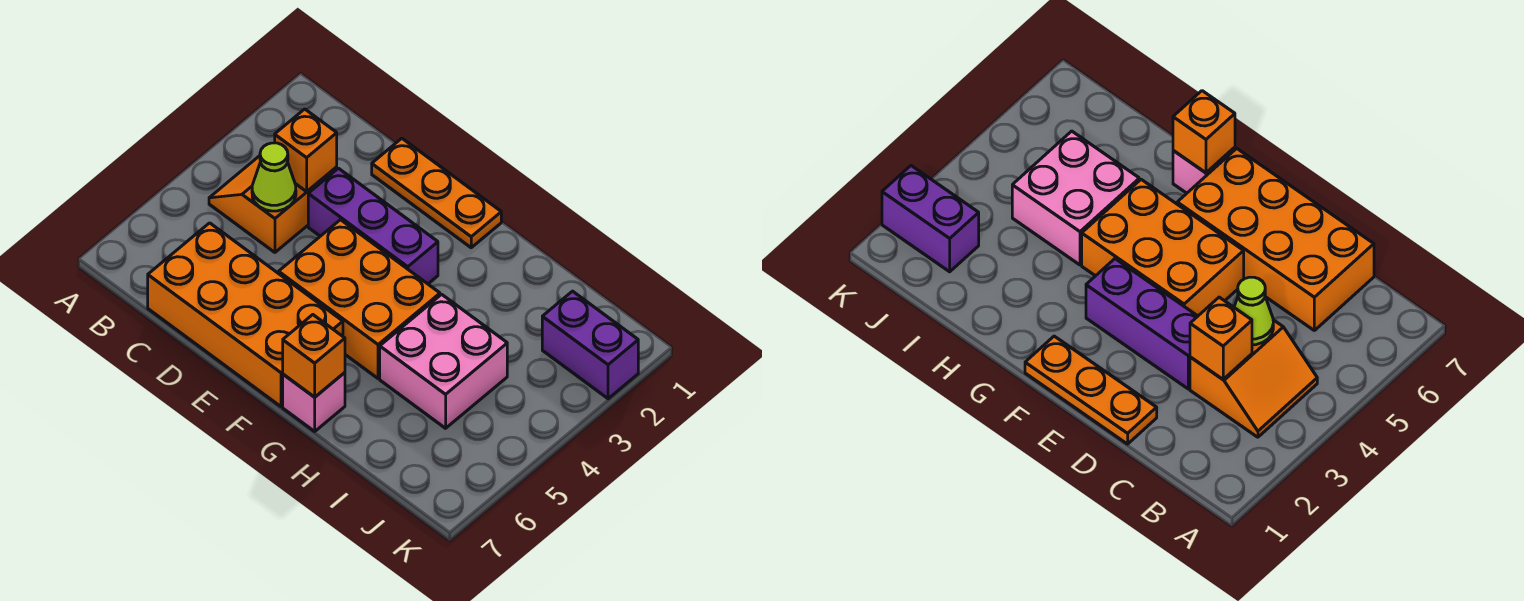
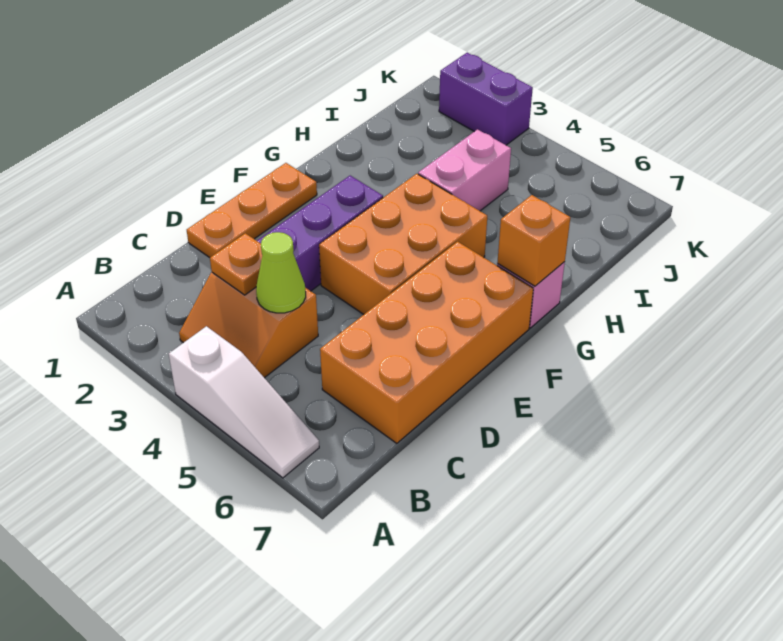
none -> white 1x3 slope [169,326,319,478]
orange 1x1 brick [275,109,337,192] -> orange 1x1 plate [210,233,262,295]
pink 2x2 brick [380,294,507,428] -> pink 1x2 brick [418,130,511,211]
purple 1x2 brick [542,291,638,399] -> purple 1x2 brick turned to [439,53,533,145]

